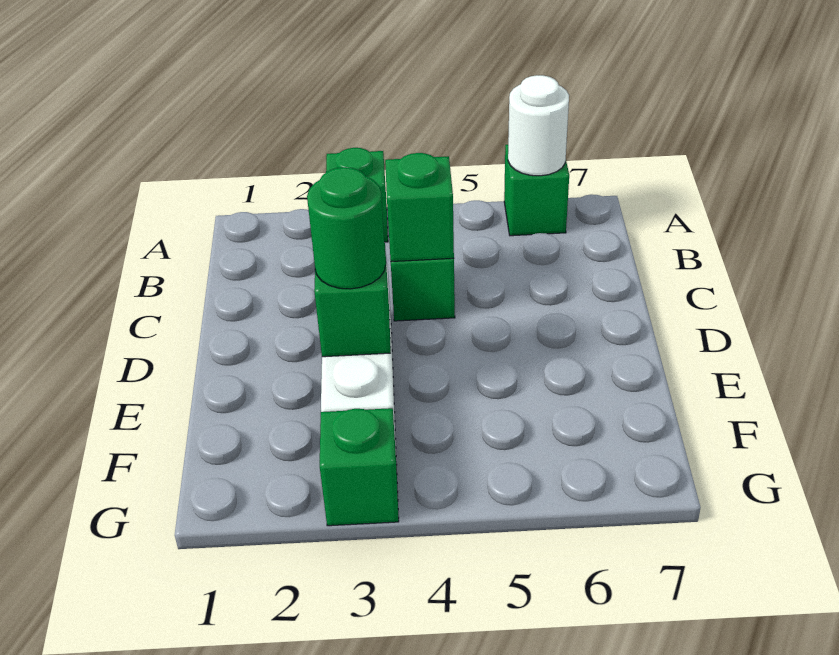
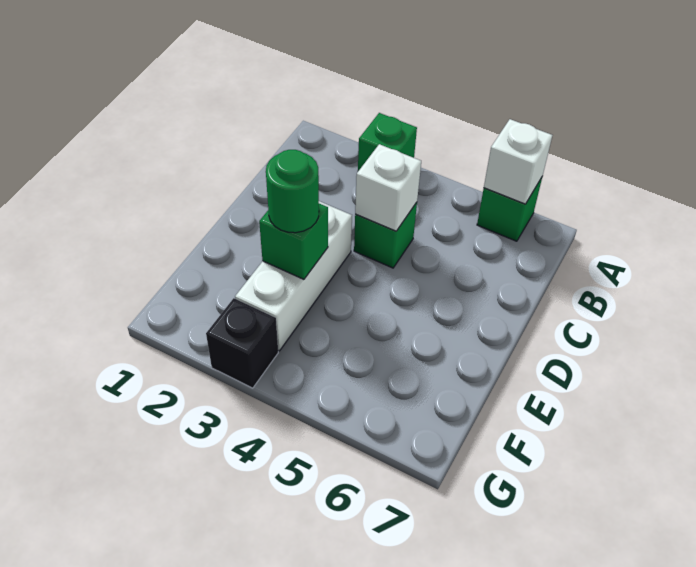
white 1x1 round brick [508,75,569,176] -> white 1x1 brick [484,119,552,204]
green 1x1 brick [385,153,454,262] -> white 1x1 brick [355,144,421,231]
green 1x1 brick [320,408,399,526] -> black 1x1 brick [206,298,278,388]

